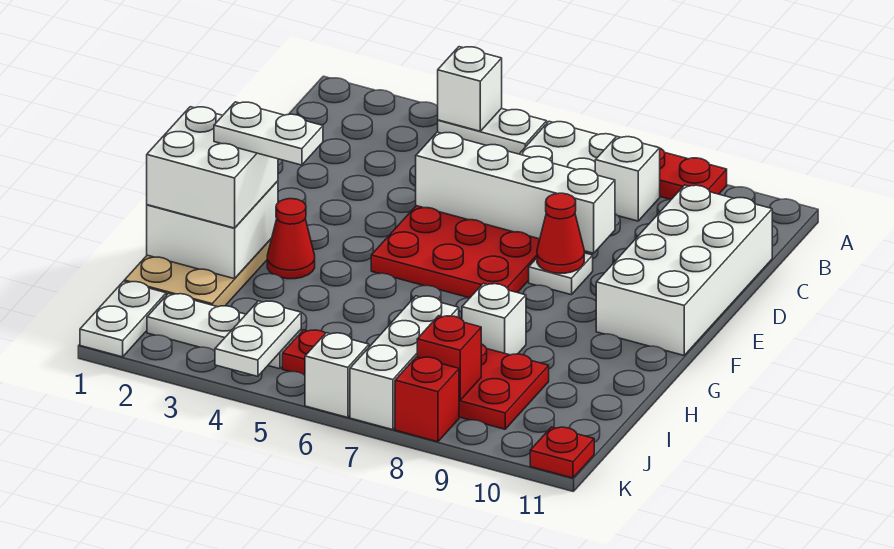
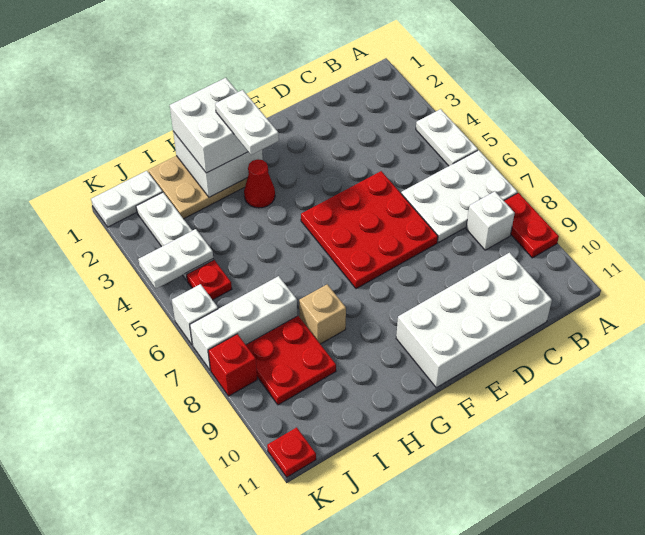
white 1x1 brick [438,47,502,131] -> none
white 1x4 brick [416,132,615,253] -> none
white 1x1 plate [529,253,593,295] -> none
red 1x1 cone [537,193,584,273] -> none
white 1x1 brick [462,284,526,355] -> tan 1x1 brick [299,284,346,344]
red 1x1 brick [417,316,481,400] -> none

